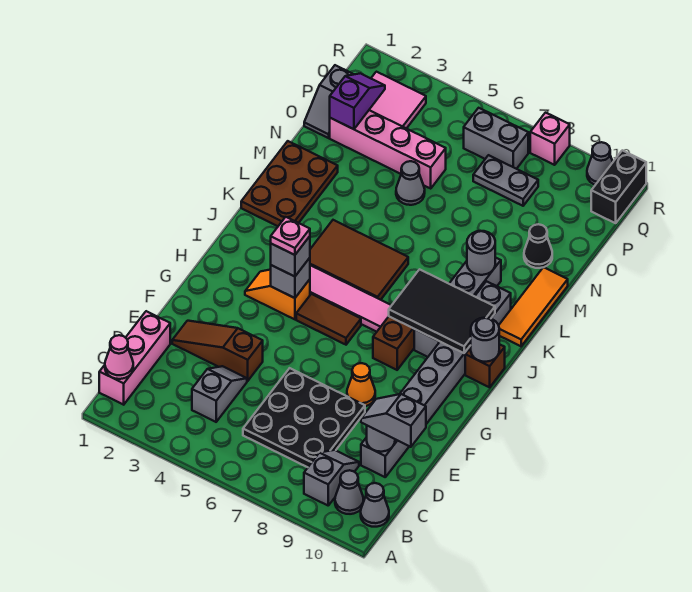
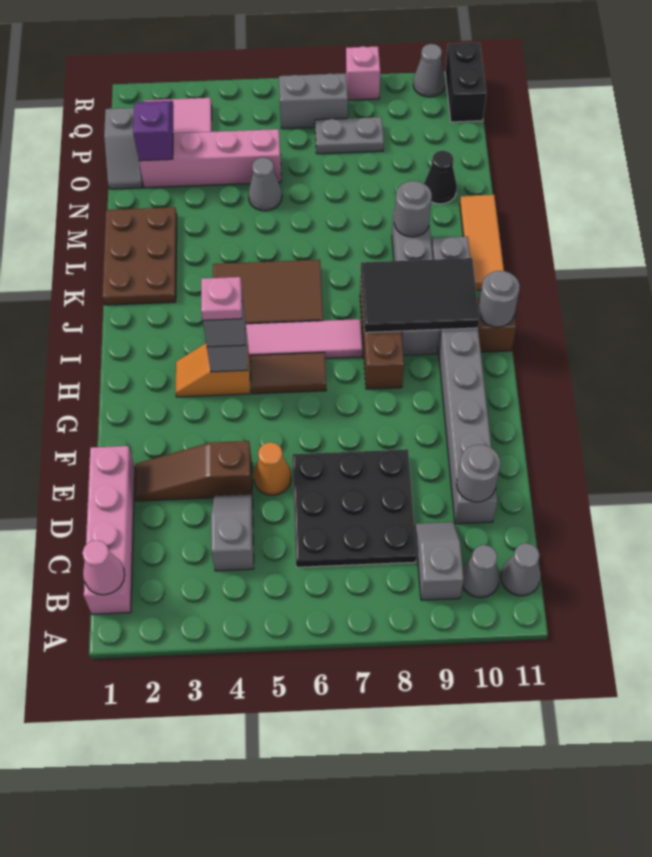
pink 1x3 brick [99,311,170,405] -> pink 1x4 brick [84,446,135,614]
grey 1x2 slope [361,394,426,447] -> none
orange 1x1 cone [347,363,375,406] -> orange 1x1 cone moved to [254,442,291,495]

